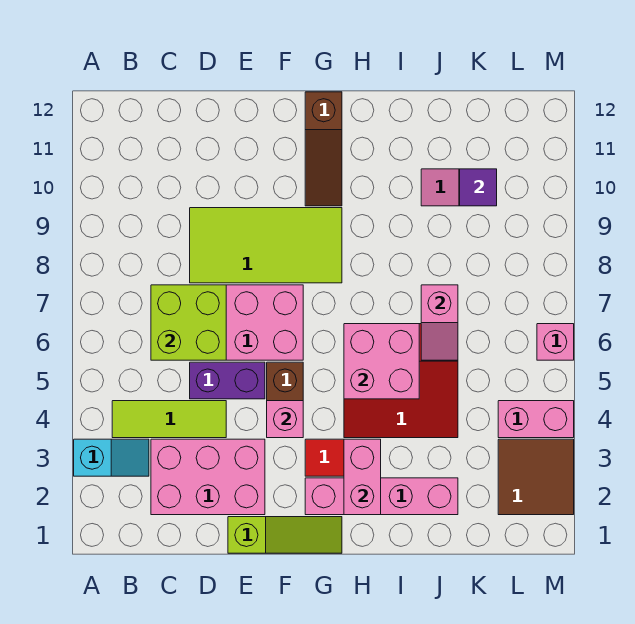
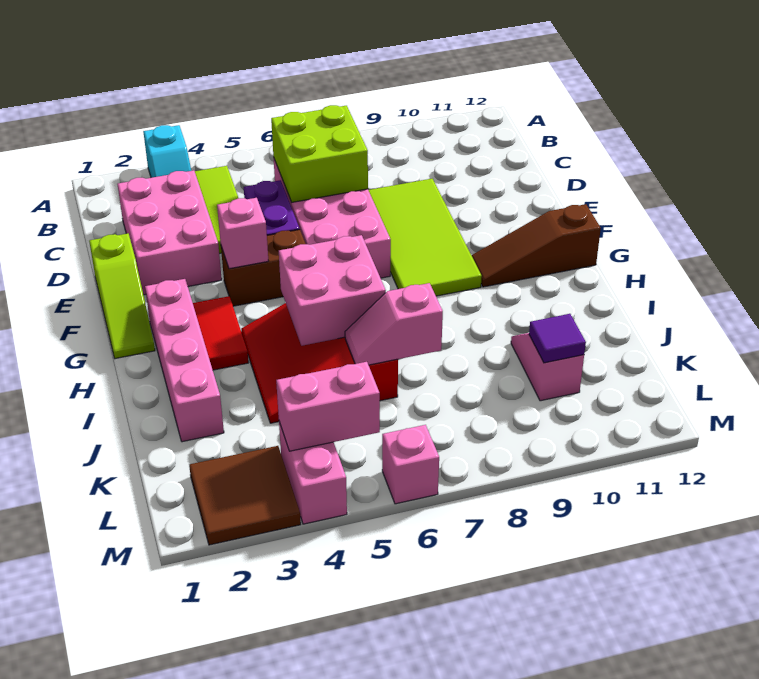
pink 1x2 brick [344,439,381,515] -> pink 1x2 brick moved to [276,362,380,451]

